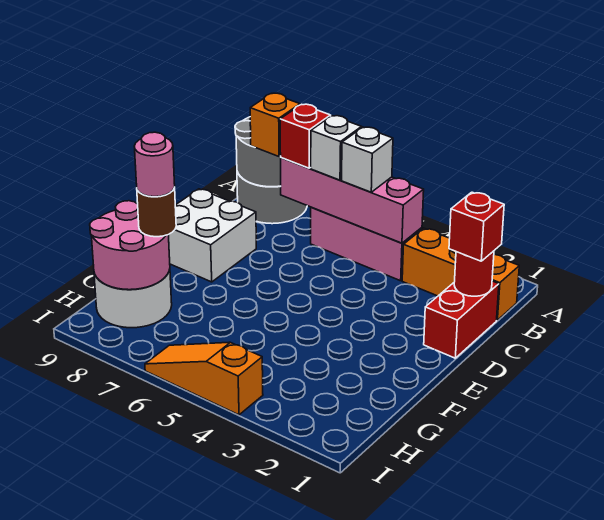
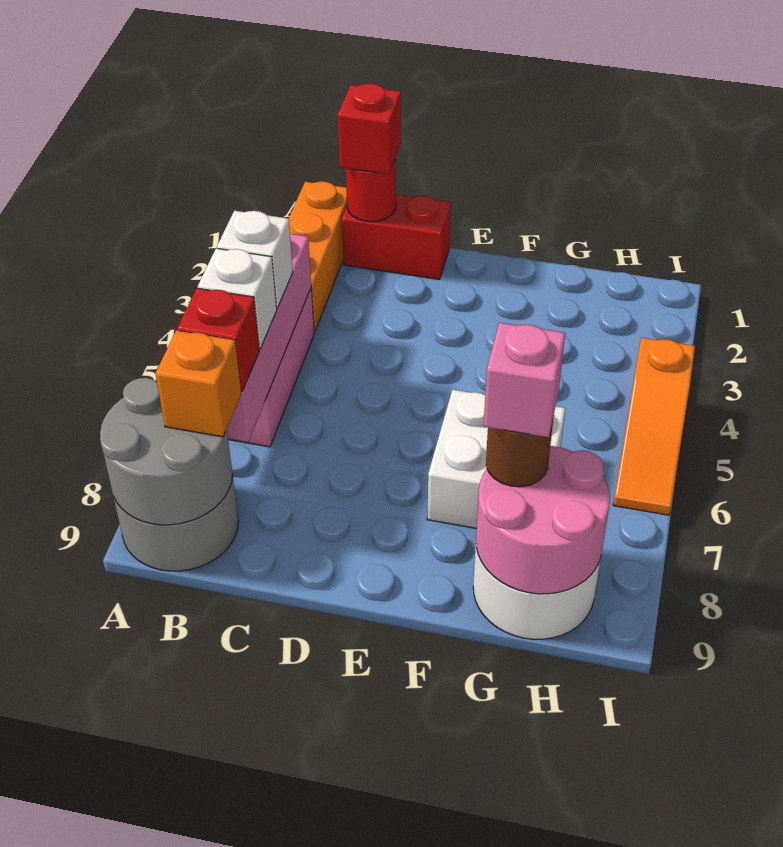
white 2x2 brick [168,189,256,282] -> white 2x2 brick moved to [427,390,565,528]
pink 1x1 round brick [134,132,175,197] -> pink 1x1 brick [484,323,565,437]

